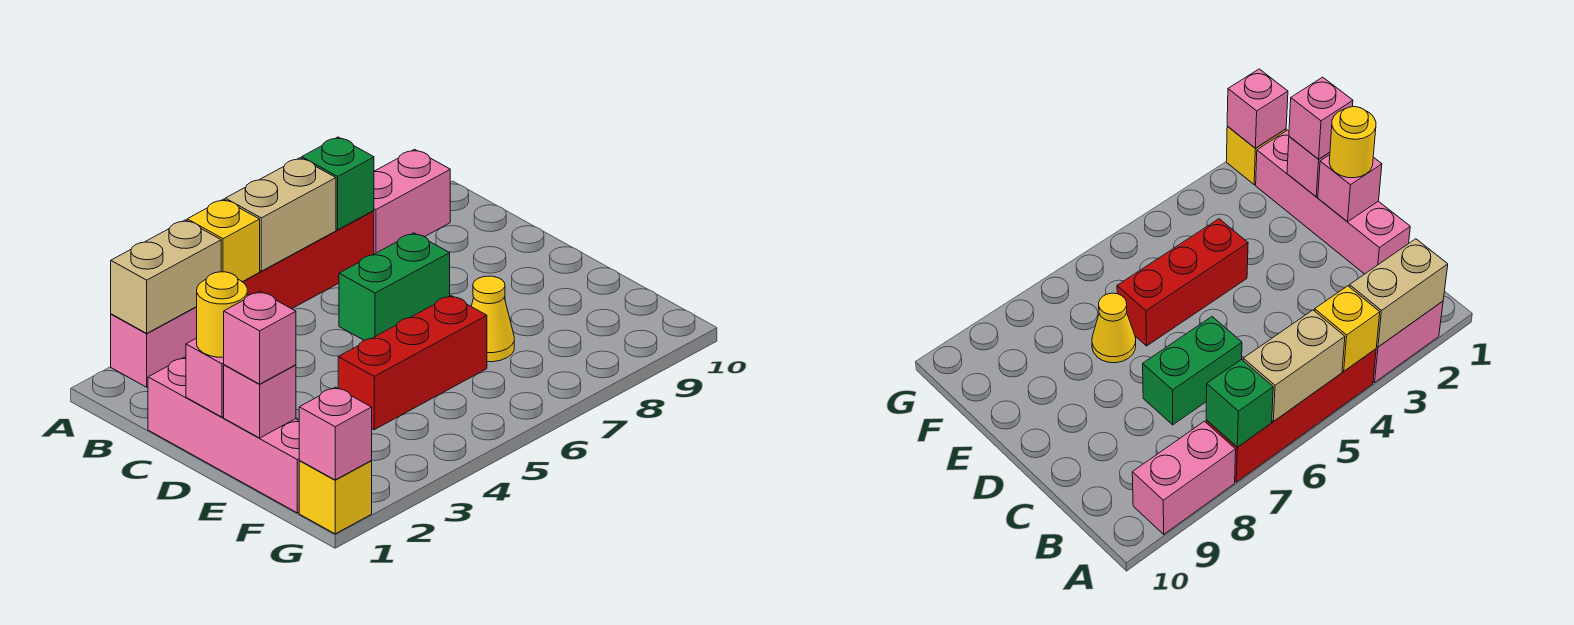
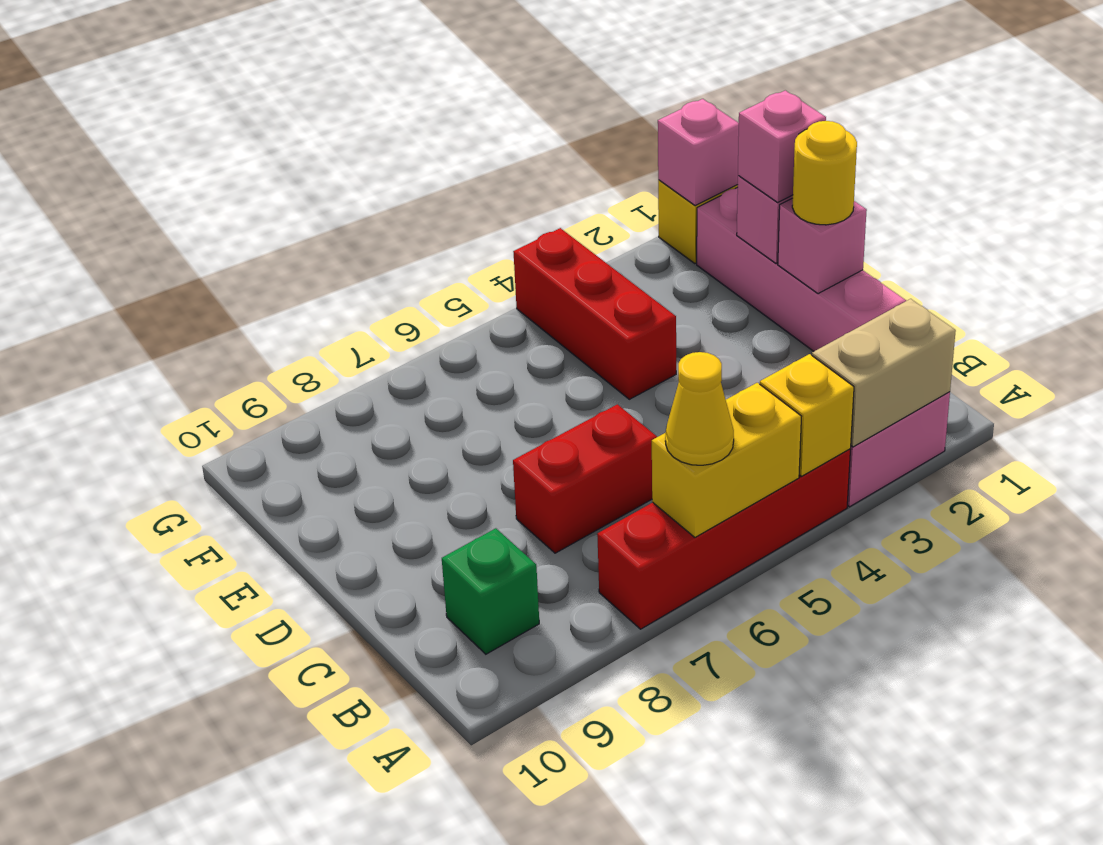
tan 1x2 brick [225,158,336,271] -> yellow 1x2 brick [652,383,801,537]
green 1x1 brick [302,137,374,230] -> green 1x1 brick moved to [442,528,539,654]
pink 1x2 brick [374,150,450,254] -> none
green 1x2 brick [339,233,450,340] -> red 1x2 brick [513,404,657,553]
red 1x3 brick [338,296,487,430] -> red 1x3 brick turned to [513,228,676,399]
yellow 1x1 cone [471,276,514,362] -> yellow 1x1 cone moved to [665,352,734,465]

